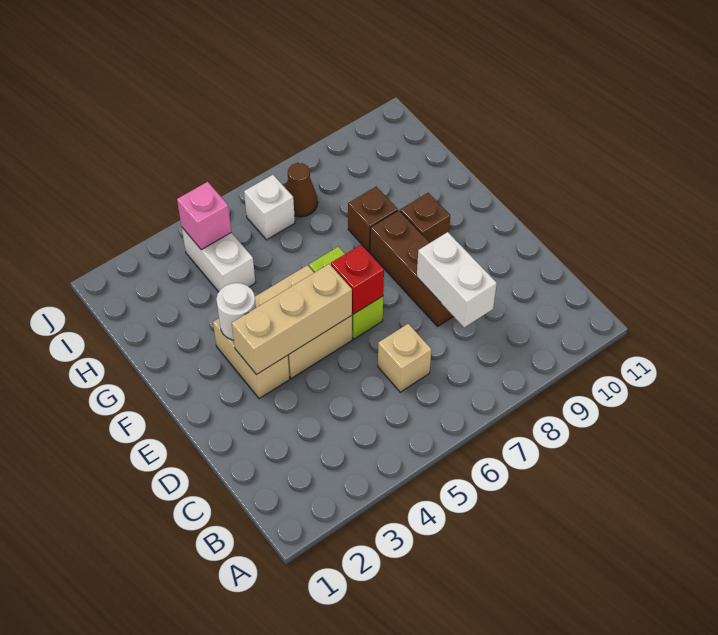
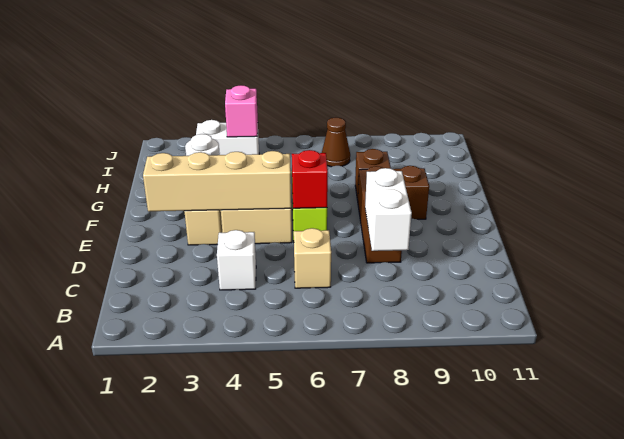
tan 1x3 brick [232,264,352,375] -> tan 1x4 brick [143,151,291,211]
white 1x2 brick [182,228,255,292] -> white 1x2 brick turned to [196,120,259,155]
white 1x1 brick [244,175,295,240] -> white 1x1 brick moved to [217,230,256,290]

